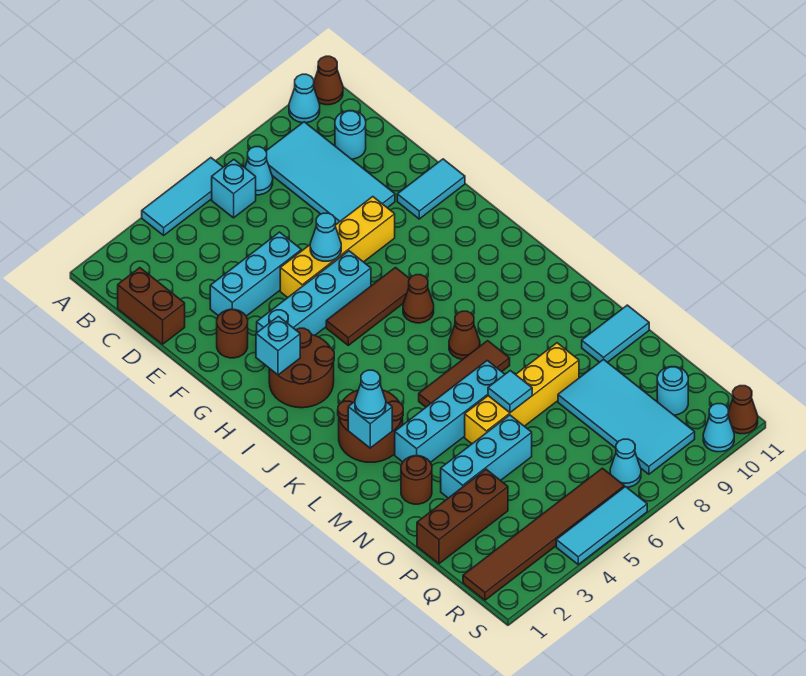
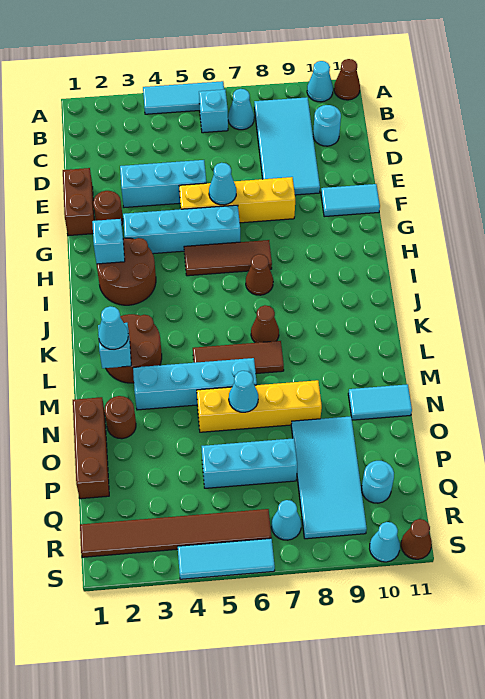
brown 1x2 brick [118,268,185,344] -> brown 1x2 brick moved to [63,168,94,236]
cyan 1x1 tile [488,371,532,413] -> cyan 1x1 cone [229,371,258,412]
cyan 1x3 brick [441,415,532,498] -> cyan 1x3 brick moved to [202,438,297,488]
brown 1x3 brick [417,469,508,564] -> brown 1x3 brick turned to [73,397,109,499]

